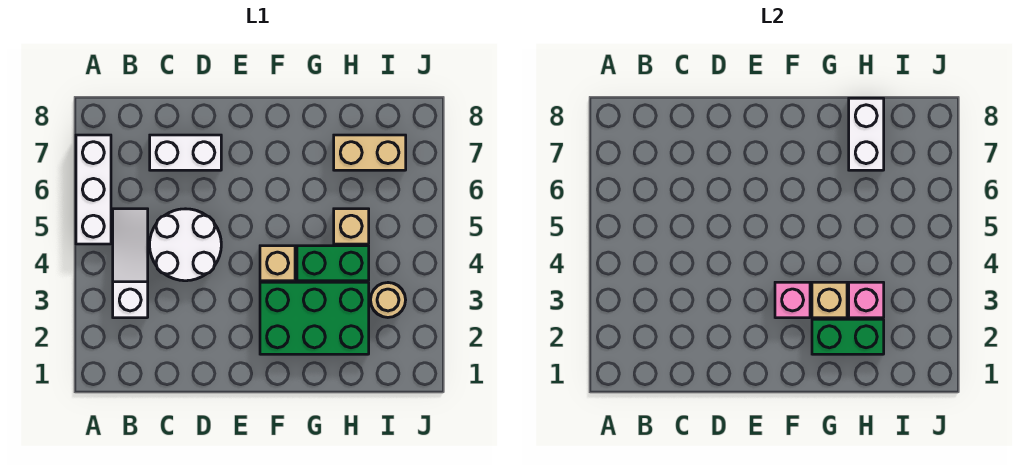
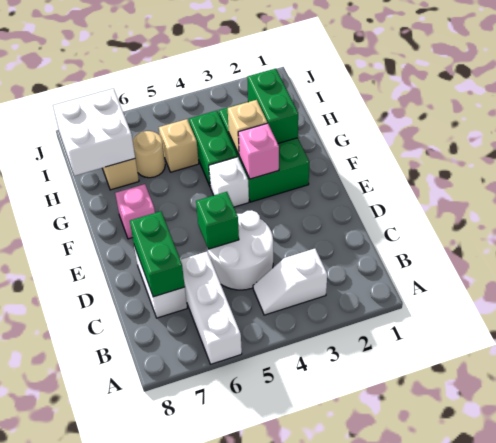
white 1x3 brick [76,135,111,244] -> white 1x3 brick turned to [180,252,242,364]
white 1x3 slope [113,209,148,318] -> white 1x2 slope [253,248,327,315]
none -> green 1x2 brick [130,211,185,297]
none -> green 1x1 brick [196,192,239,249]
tan 1x1 brick [260,246,295,281] -> white 1x1 brick [209,157,249,207]
pink 1x1 brick [849,282,884,318] -> pink 1x1 brick moved to [115,184,155,239]
white 1x2 brick [849,98,884,170] -> white 2x2 brick [53,88,135,176]
tan 1x1 round brick [371,283,406,317] -> tan 1x1 round brick moved to [133,131,165,178]

